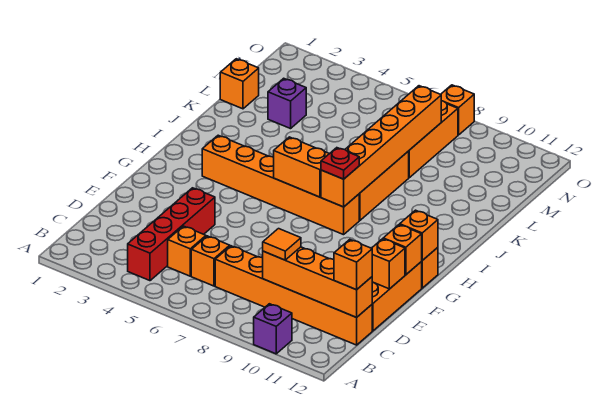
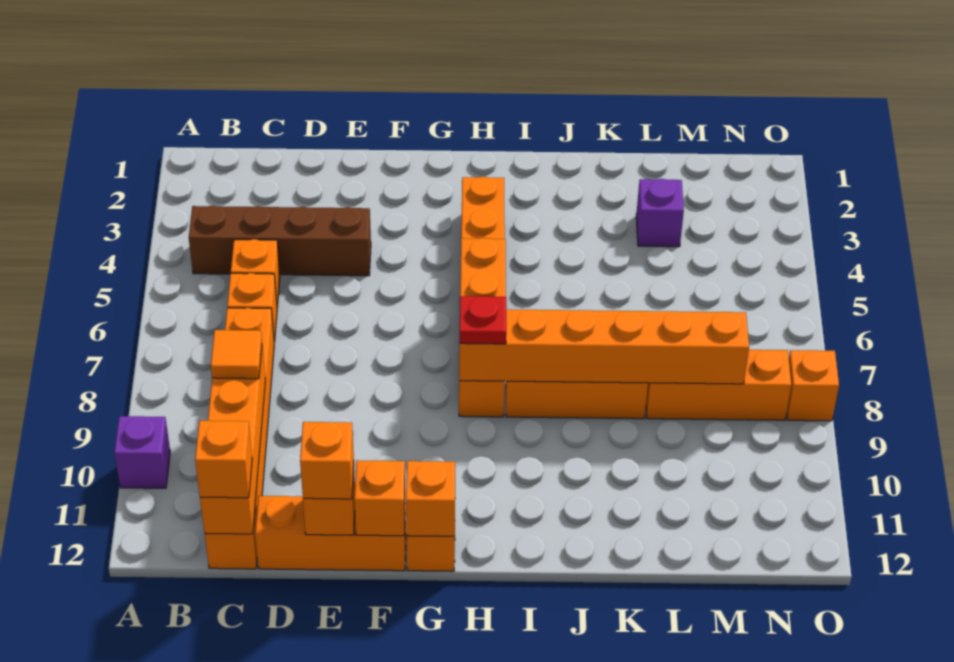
red 1x4 brick [128,188,215,281] -> brown 1x4 brick [189,206,371,276]
orange 1x1 brick [220,59,259,109] -> orange 1x1 brick moved to [300,422,354,499]

